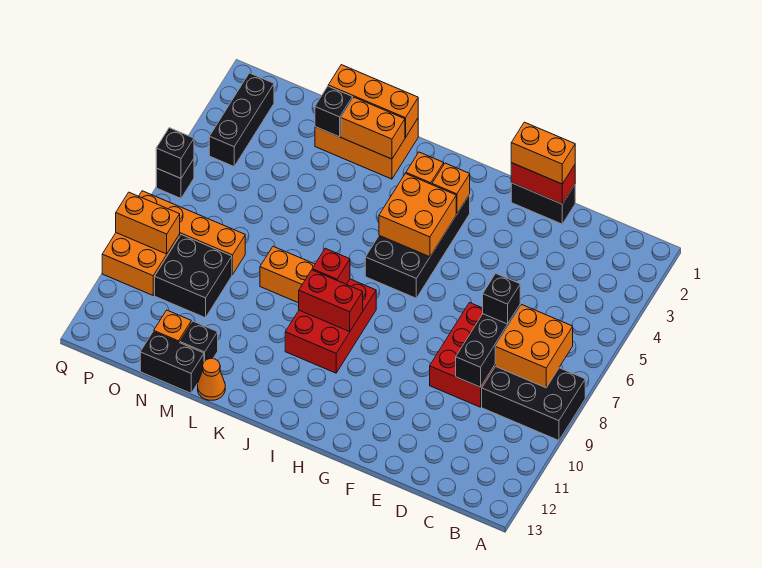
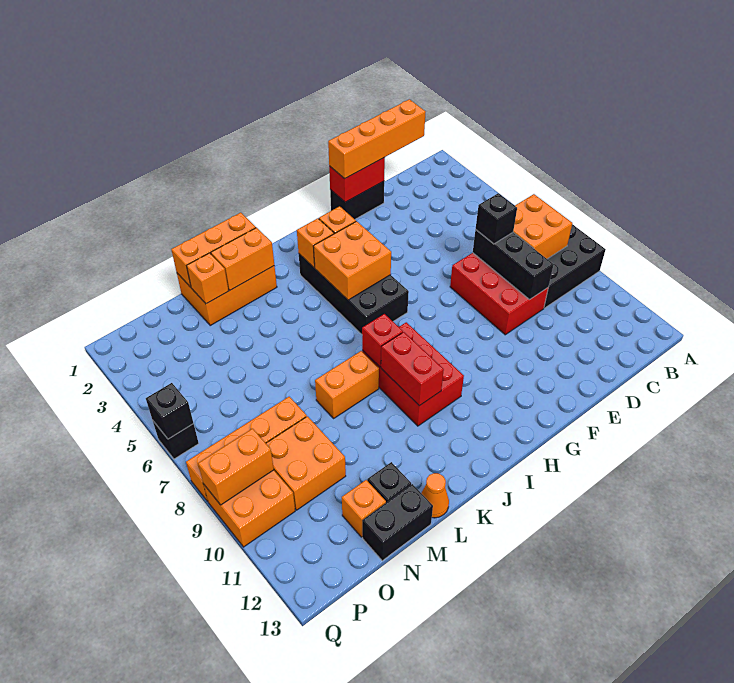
orange 1x2 brick [511,122,575,184] -> orange 1x4 brick [328,99,425,179]
red 1x2 brick [299,270,363,332] -> red 1x2 brick turned to [381,332,444,406]
black 1x1 brick [315,86,353,137] -> orange 1x1 brick [187,253,228,304]
black 2x2 brick [155,235,232,318] -> orange 2x2 brick [266,416,346,510]
black 1x3 brick [209,73,274,166] -> none

